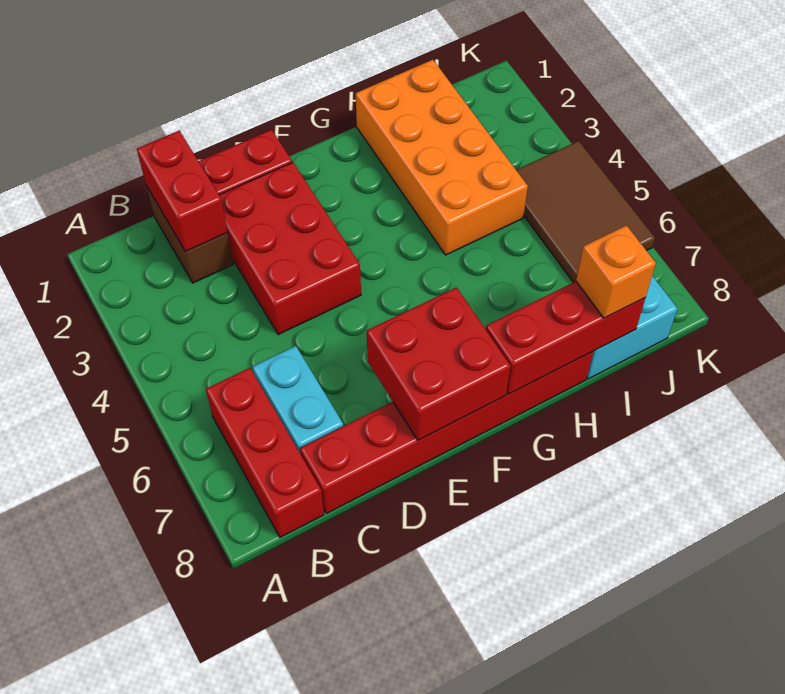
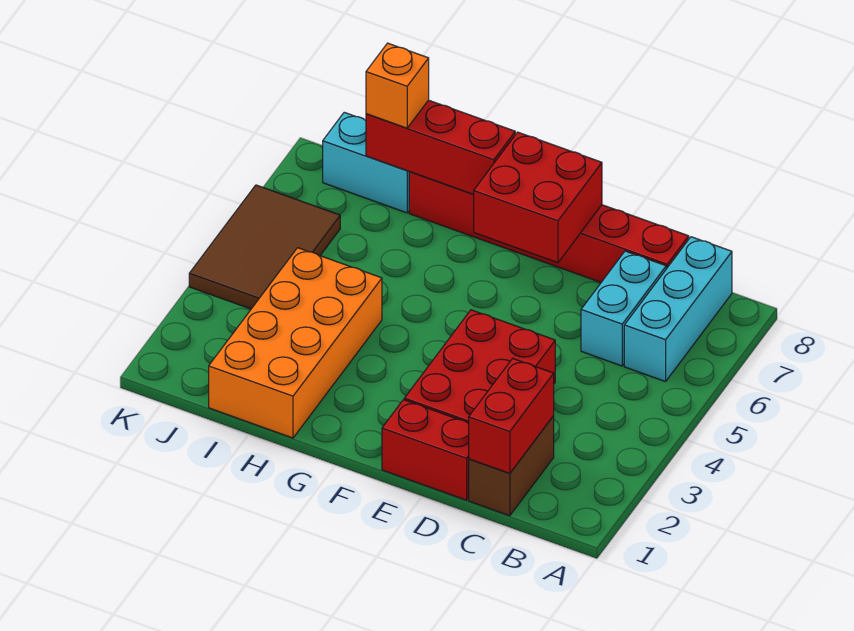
red 1x3 brick [206,368,324,537] -> cyan 1x3 brick [624,237,732,382]

